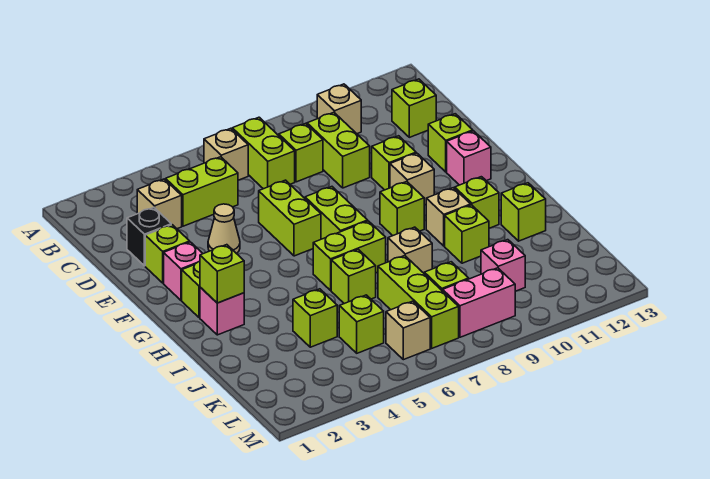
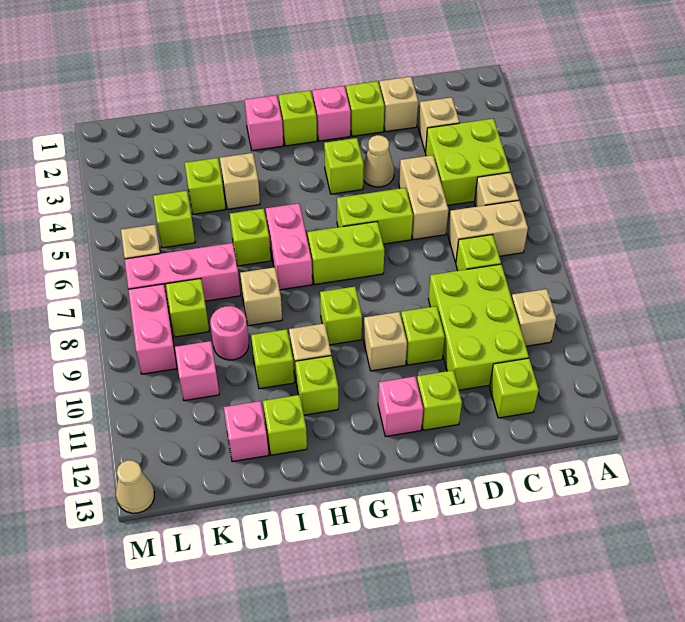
lime 1x2 brick [232,117,295,189] -> tan 1x2 brick [448,200,528,263]
lime 1x2 brick [166,157,238,226] -> lime 2x2 brick [426,119,510,205]
lime 1x2 brick [307,112,370,188] -> lime 2x3 brick [428,264,529,390]
black 1x1 brick [127,208,171,266] -> tan 1x1 brick [380,77,418,132]
none -> tan 1x2 brick [399,155,448,240]
lime 1x1 brick [200,245,244,303] -> lime 1x1 brick moved to [324,138,364,194]
lime 1x2 brick [313,221,386,290] -> pink 1x2 brick [266,203,312,290]
none -> tan 1x1 brick [220,153,260,209]
lime 1x3 brick [378,256,459,348] -> pink 1x3 brick [125,243,241,307]
none -> pink 1x1 round brick [210,306,249,360]
none -> pink 1x1 brick [224,401,269,462]
none -> tan 1x1 cone [116,460,154,513]

